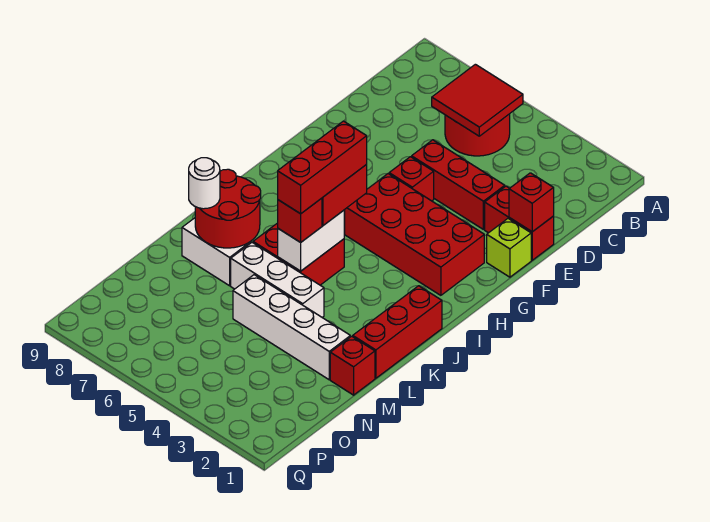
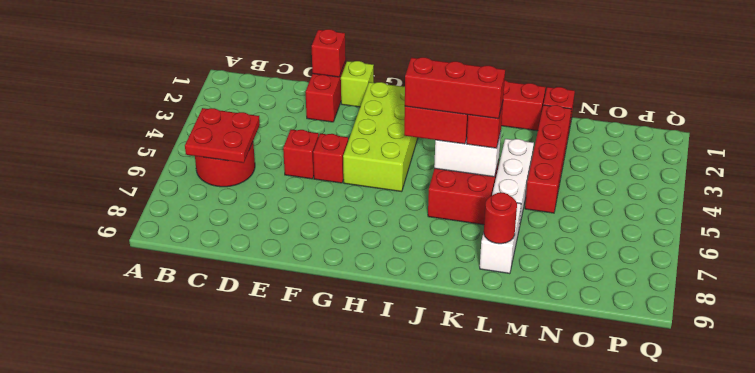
red 2x2 tile [432,64,523,136] -> red 2x2 plate [185,108,260,163]
red 1x3 brick [412,140,505,229] -> red 1x1 brick [283,130,319,179]
red 2x4 brick [344,174,484,295] -> lime 2x4 brick [343,82,418,192]
red 2x2 round brick [195,169,261,248] -> red 1x1 round brick [484,193,517,244]
white 1x1 round brick [189,158,220,209] -> none
white 1x4 brick [233,275,350,380] -> red 1x4 brick [525,105,571,213]

